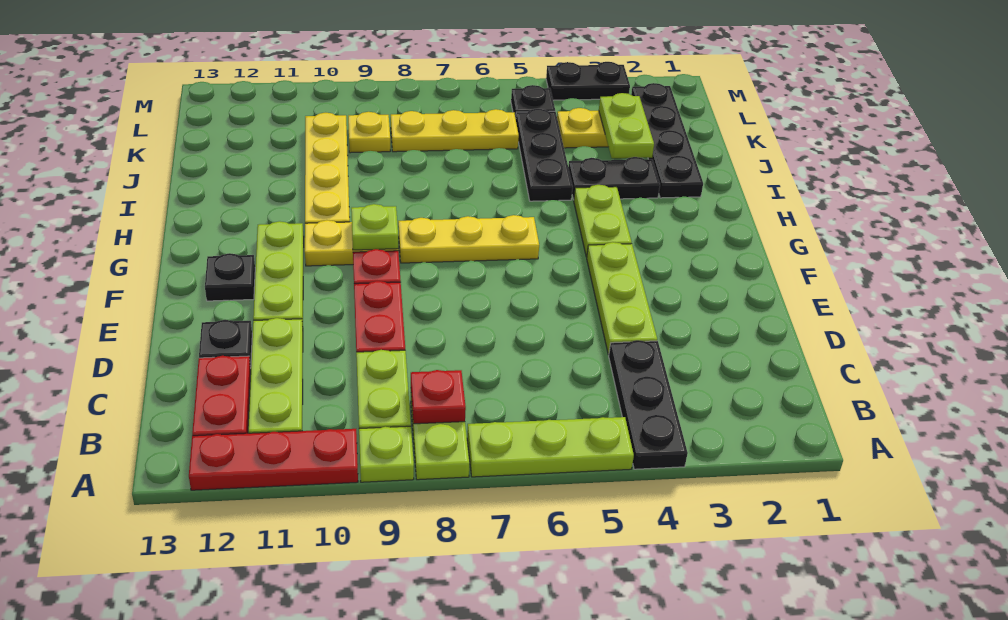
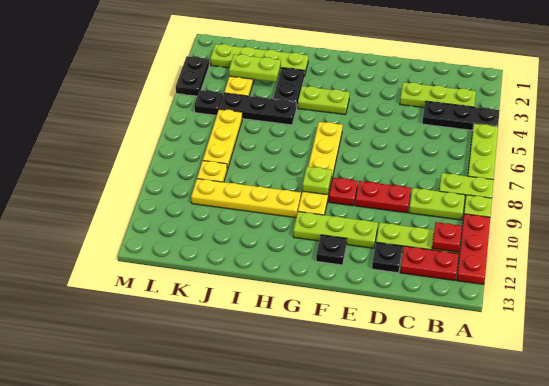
red 1x1 plate [411,370,466,424] -> red 1x1 plate moved to [432,222,462,252]
lime 1x3 plate [587,242,657,355] -> lime 1x3 plate moved to [400,82,476,108]
black 1x4 plate [631,83,703,198] -> lime 1x4 plate [210,44,308,77]

